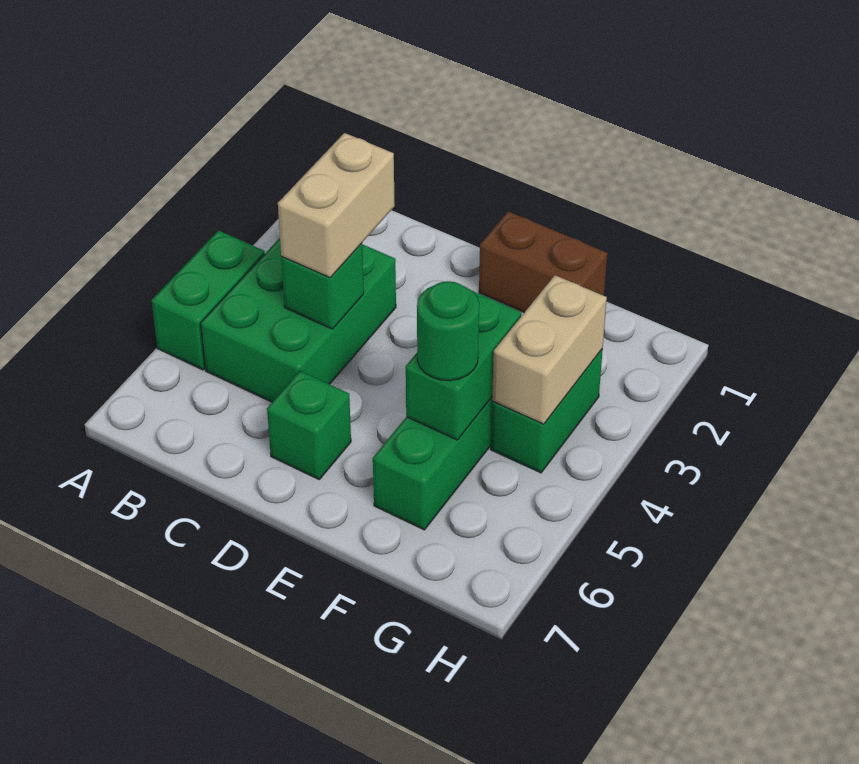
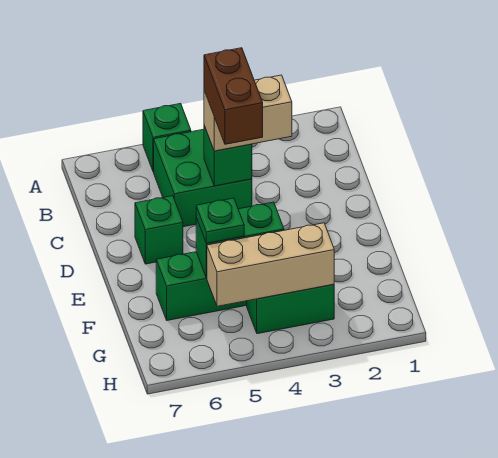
green 1x2 brick [152,231,265,370] -> green 1x1 brick [143,103,191,172]
green 2x3 brick [201,238,396,402] -> green 2x2 brick [154,129,252,227]
brown 1x2 brick [479,211,607,312] -> brown 1x2 brick moved to [204,48,263,144]
green 1x1 round brick [417,281,479,381] -> green 1x1 plate [196,198,244,243]
tan 1x2 brick [492,275,607,424] -> tan 1x3 brick [207,223,334,306]

